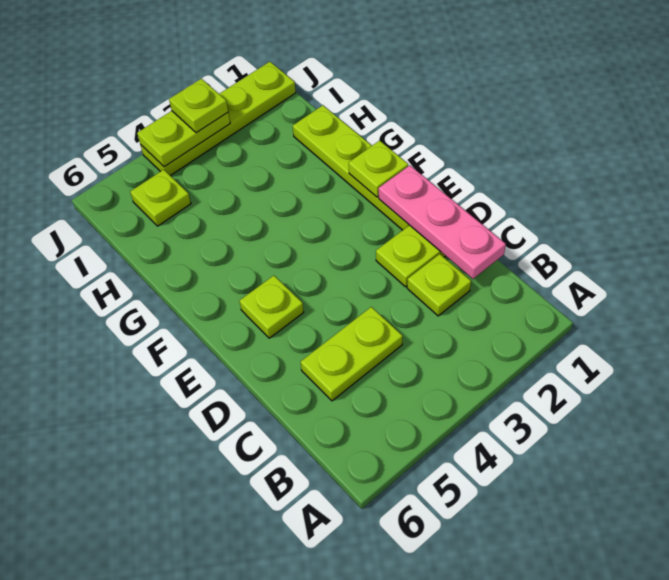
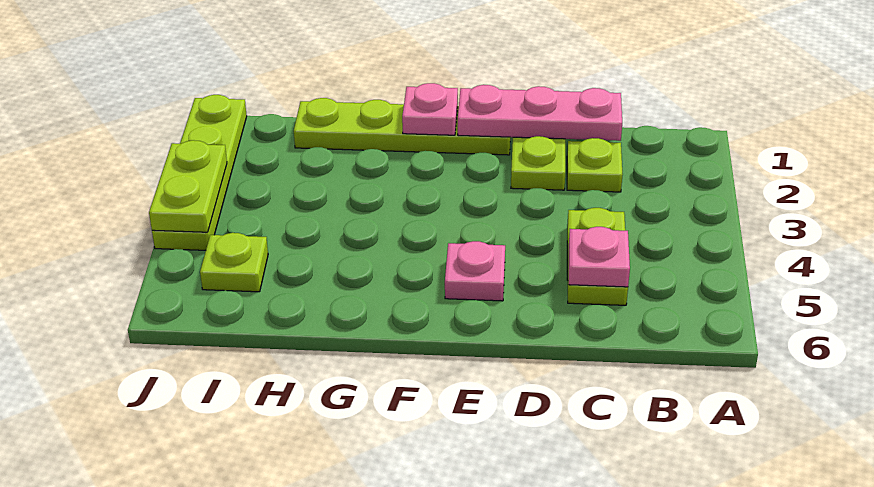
none -> pink 1x1 plate [569,227,630,287]
lime 1x1 plate [239,276,304,338] -> pink 1x1 plate [445,241,505,301]
lime 1x1 plate [349,141,408,197] -> pink 1x1 plate [402,83,458,135]
lime 1x1 plate [169,79,228,133] -> none

